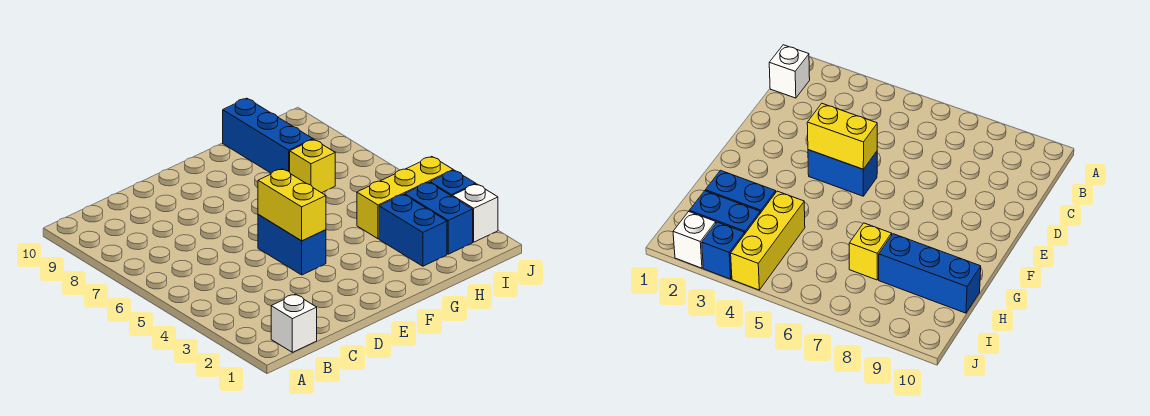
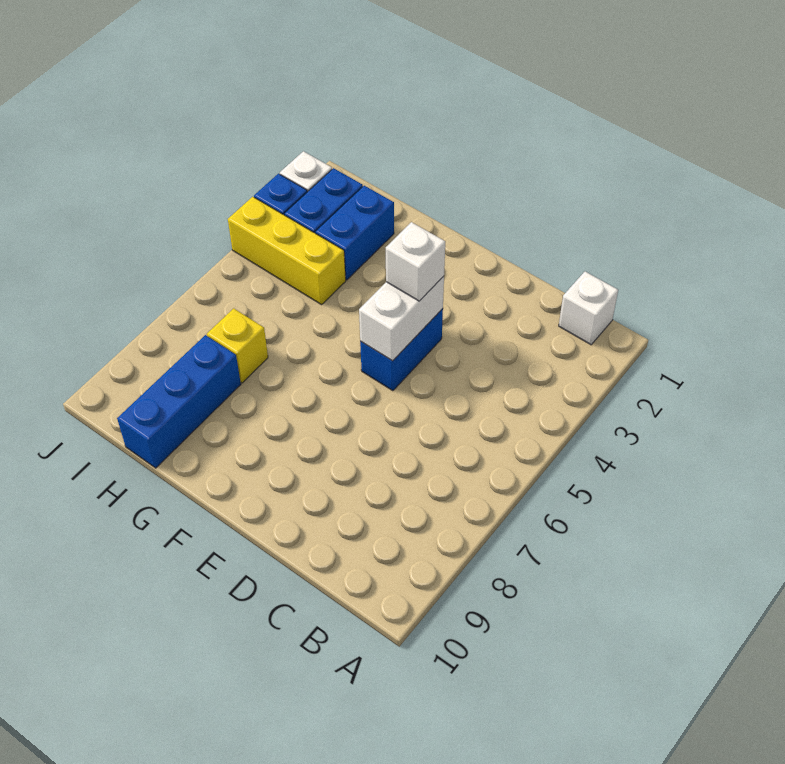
yellow 1x2 brick [258,169,326,241] -> white 1x2 brick [359,276,444,361]
none -> white 1x1 brick [386,222,445,301]

